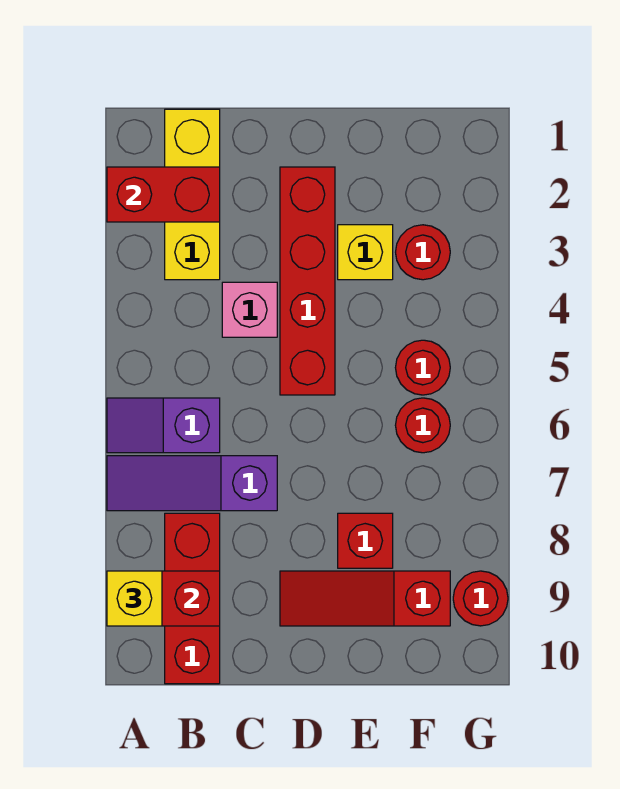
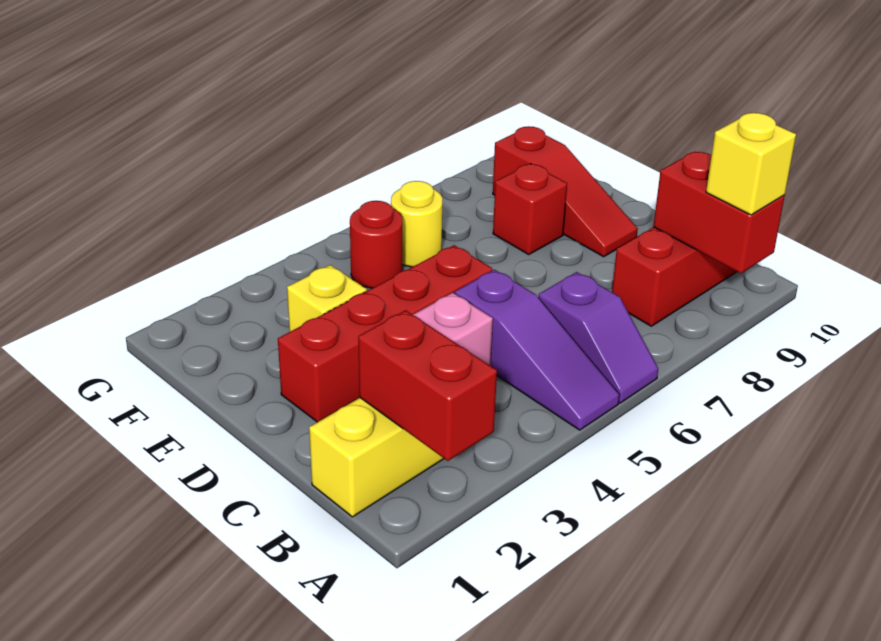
purple 1x3 slope [107,456,277,511] -> purple 1x3 slope moved to [455,270,619,430]
red 1x1 round brick [396,225,450,280] -> none
red 1x1 round brick [395,398,450,453] -> yellow 1x1 round brick [391,181,443,267]
red 1x1 round brick [453,571,508,626] -> none

